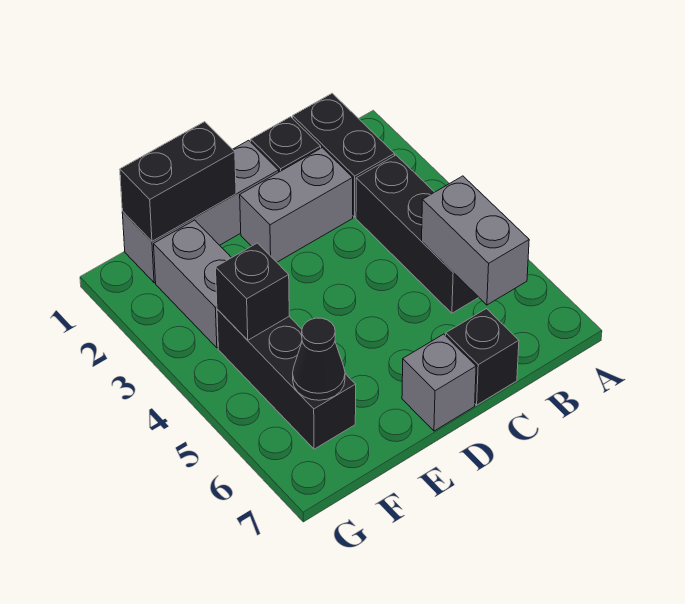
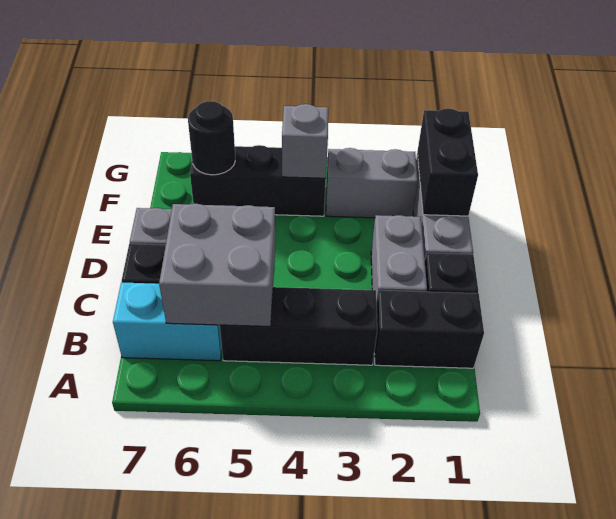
grey 1x2 brick [422,176,529,305] -> grey 2x2 brick [159,204,275,326]
none -> cyan 1x2 brick [113,282,222,361]
black 1x1 brick [216,243,289,340] -> grey 1x1 brick [282,104,328,178]
black 1x1 cone [293,318,345,400] -> black 1x1 round brick [188,101,235,175]

